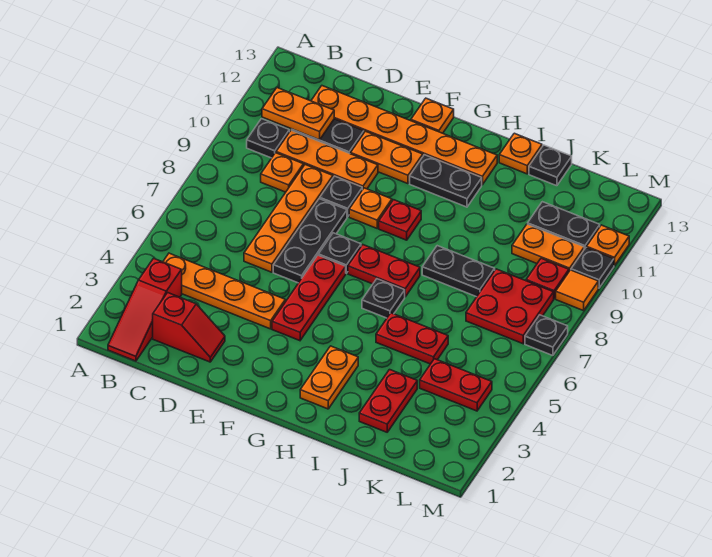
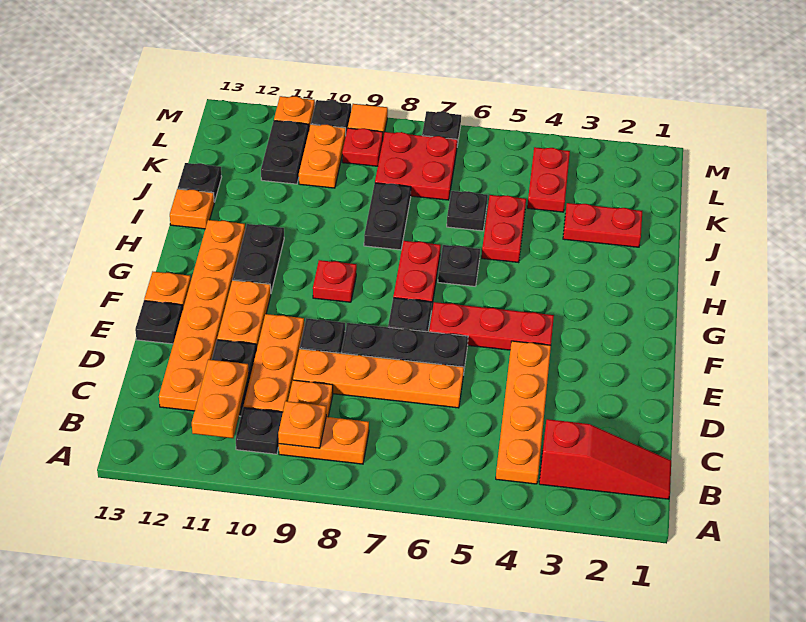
red 1x2 slope [153,293,225,362] -> none
none -> black 1x1 plate [135,301,183,344]
orange 1x1 plate [349,188,392,228] -> orange 1x1 plate moved to [278,401,326,448]
orange 1x2 plate [300,346,358,409] -> orange 1x2 plate moved to [279,417,369,464]
none -> black 1x1 plate [447,191,488,231]

